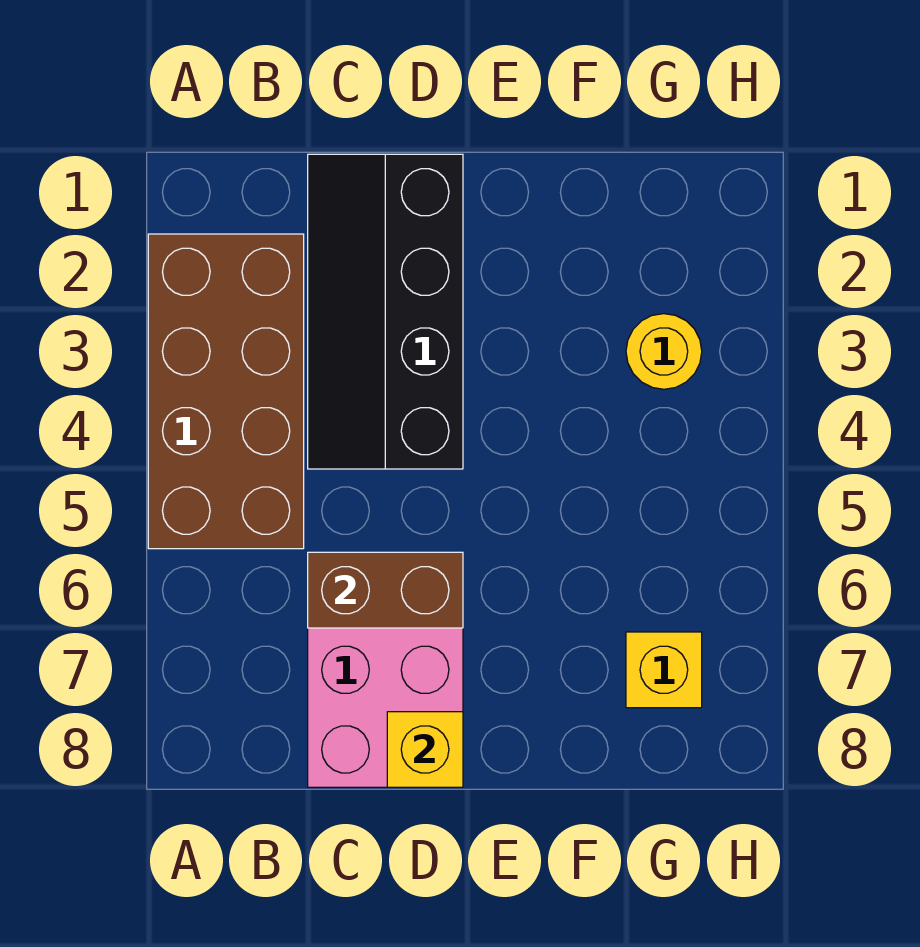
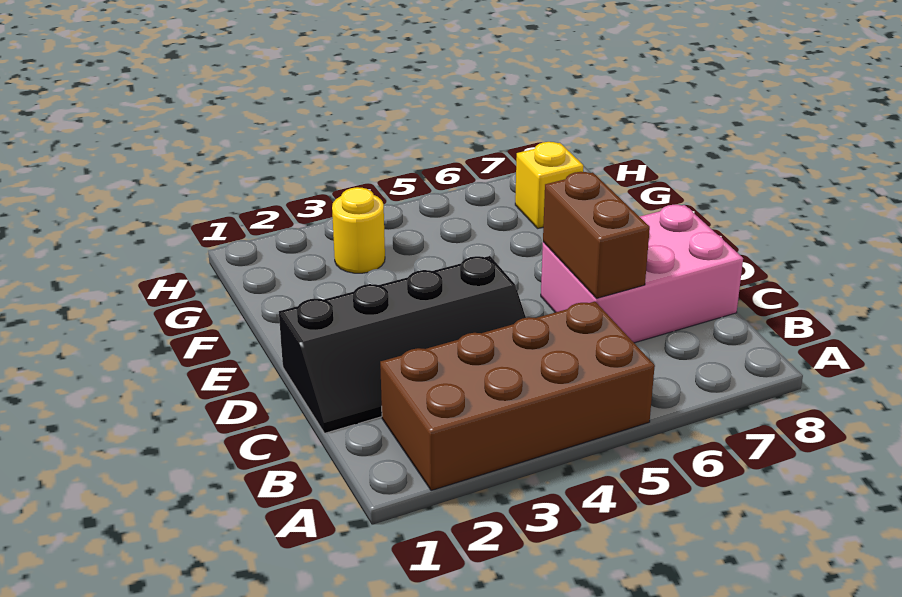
yellow 1x1 brick [387,712,463,787] -> none

